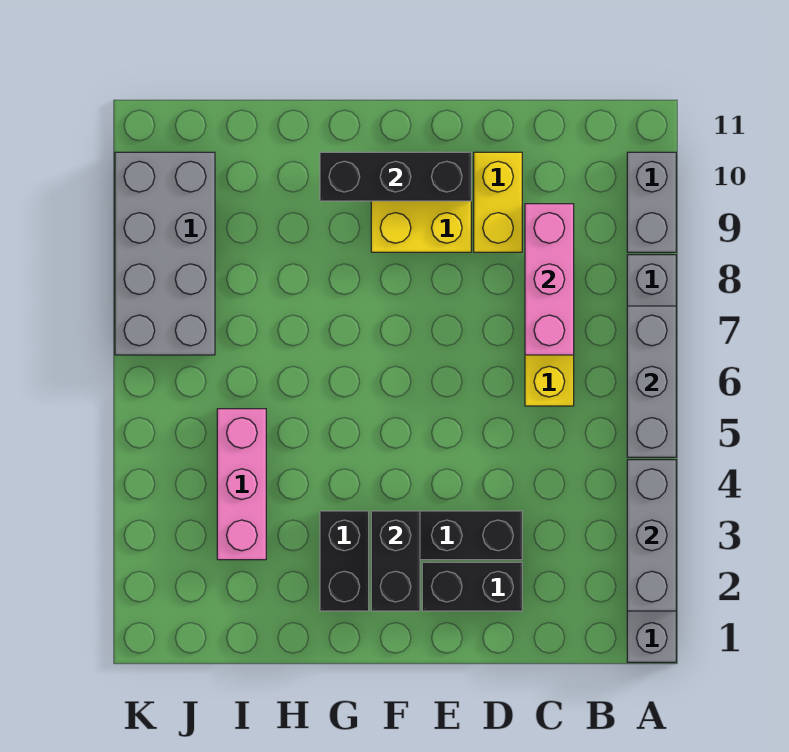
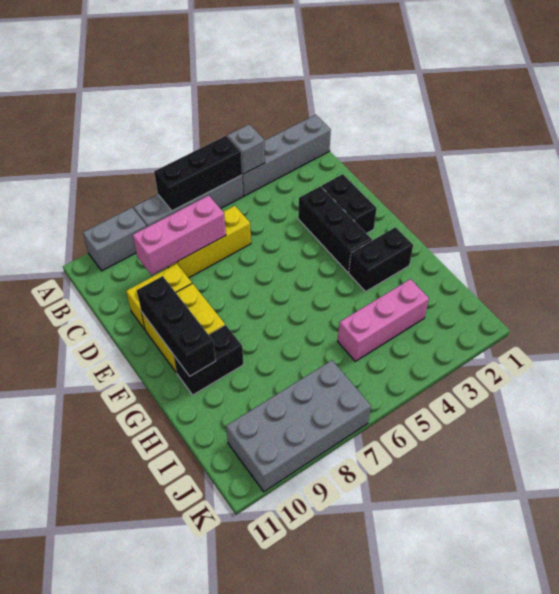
grey 1x3 brick [627,460,676,611] -> grey 1x1 brick [227,124,265,174]
grey 1x3 brick [627,306,676,457] -> black 1x3 brick [154,136,242,211]
black 1x2 brick [371,511,420,611] -> black 1x2 brick moved to [174,325,244,395]

